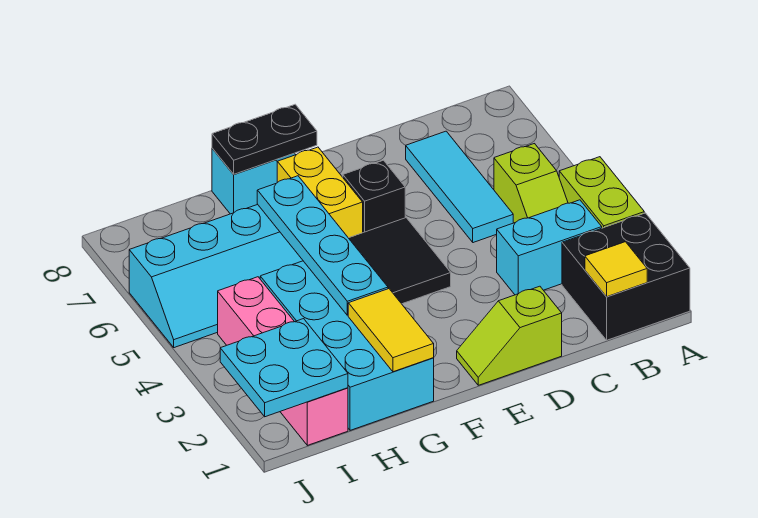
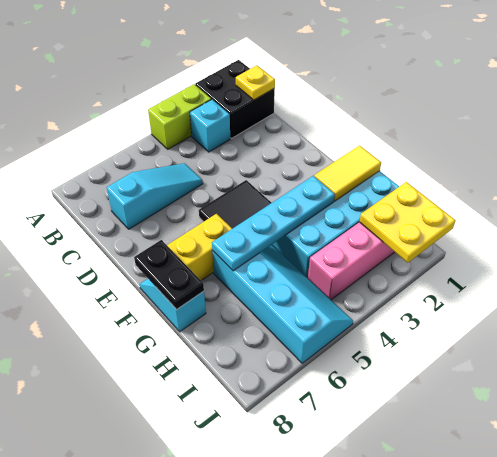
yellow 1x1 tile [585,242,647,297] -> yellow 1x1 plate [236,65,275,100]
cyan 1x2 brick [497,200,602,295] -> cyan 1x1 brick [190,99,230,152]
lime 1x2 slope [494,144,568,223] -> none
cyan 1x3 tile [406,131,513,243] -> cyan 1x3 slope [107,163,203,229]
lime 1x2 slope [457,286,562,385] -> none
black 1x1 brick [343,160,405,233] -> none
cyan 2x2 plate [220,319,348,417] -> yellow 2x2 plate [359,182,456,263]

